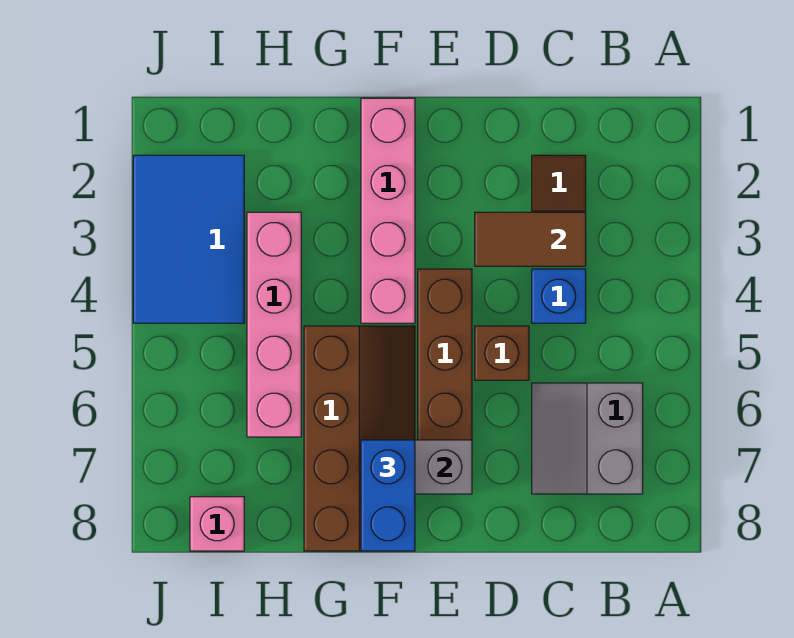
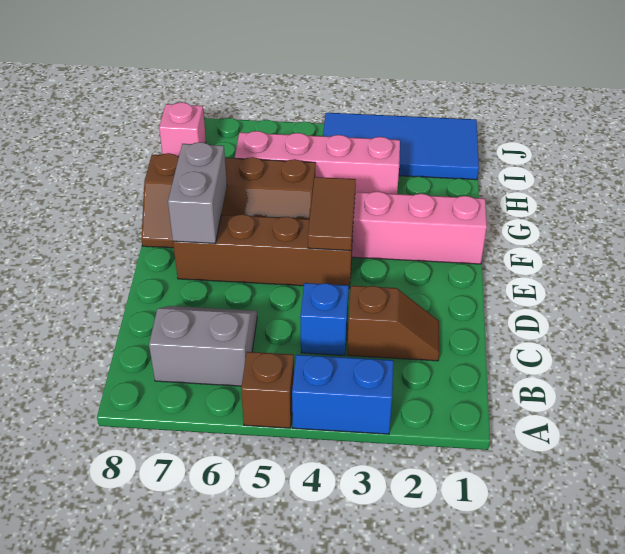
brown 1x2 tile [475,212,586,266] -> brown 1x2 tile moved to [308,177,356,251]
brown 1x1 brick [475,326,529,380] -> brown 1x1 brick moved to [241,352,294,428]
blue 1x2 brick [361,440,415,551] -> blue 1x2 brick moved to [292,355,393,434]
blue 2x3 tile [133,155,244,323] -> blue 2x4 tile [323,113,479,180]

